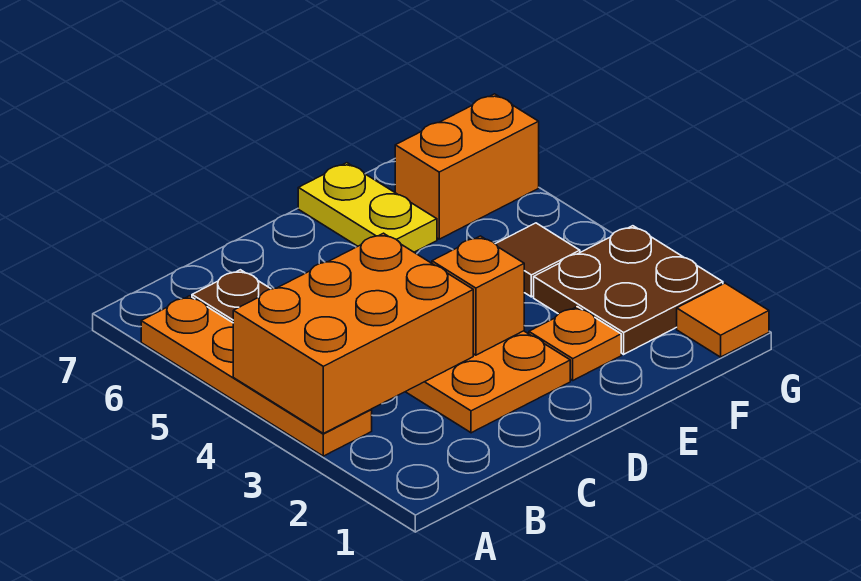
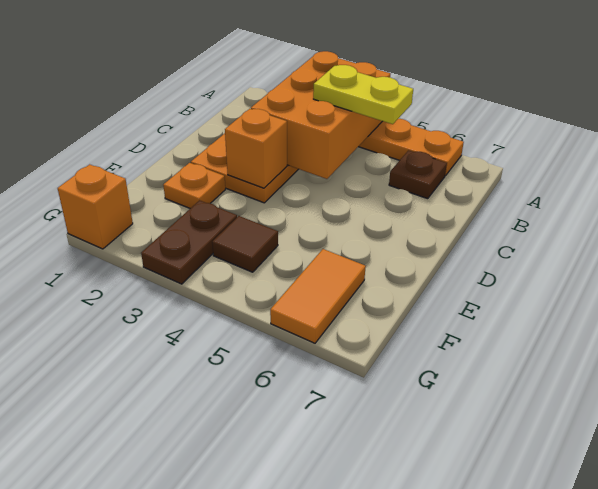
yellow 1x2 plate [298,163,437,252] -> yellow 1x2 plate moved to [313,65,413,124]
brown 2x2 plate [534,226,723,354] -> brown 1x2 plate [141,200,237,284]
orange 1x2 brick [395,94,539,239] -> orange 1x2 tile [270,249,366,343]
orange 1x1 tile [677,283,769,357] -> orange 1x1 brick [58,164,133,249]

